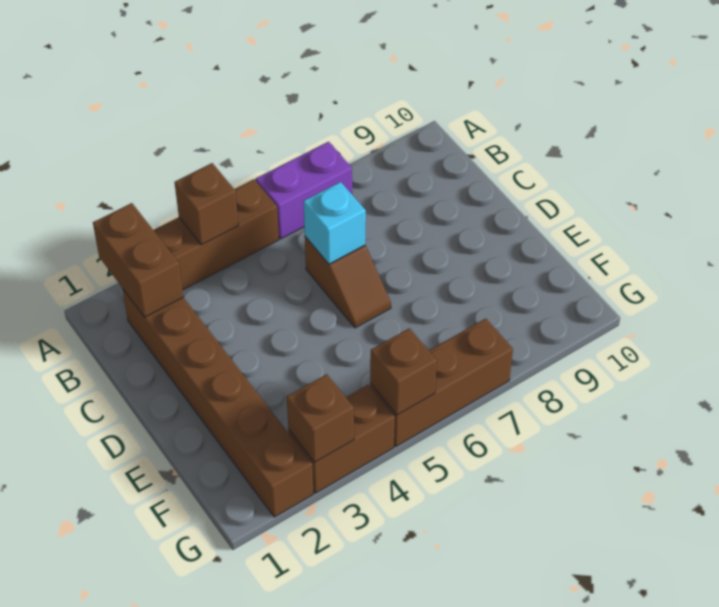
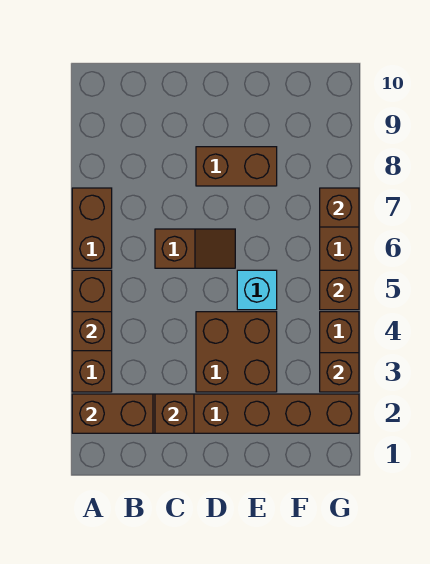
purple 1x2 brick [256,142,352,239] -> brown 1x2 brick [72,188,112,268]
none -> brown 1x1 brick [155,394,194,433]
cyan 1x1 brick [303,182,366,264] -> cyan 1x1 brick moved to [237,270,277,310]
none -> brown 2x2 brick [196,312,277,392]
none -> brown 1x2 brick [196,147,277,186]
none -> brown 1x1 brick [320,188,359,227]

